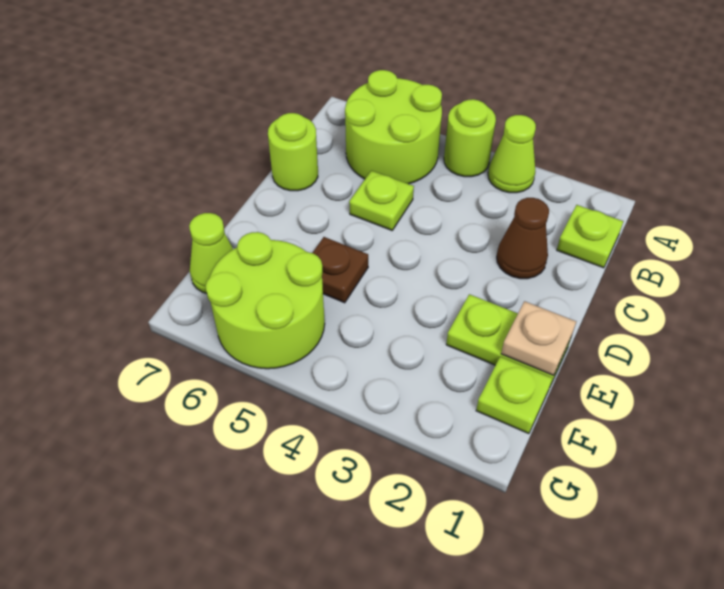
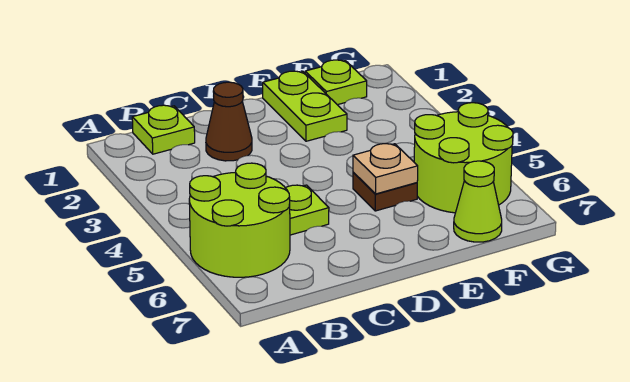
lime 1x1 cone [488,115,536,193] -> none
lime 1x1 round brick [444,99,496,177] -> none
lime 1x1 round brick [268,113,318,191] -> none
tan 1x1 plate [501,301,576,376] -> tan 1x1 plate moved to [353,144,418,194]

